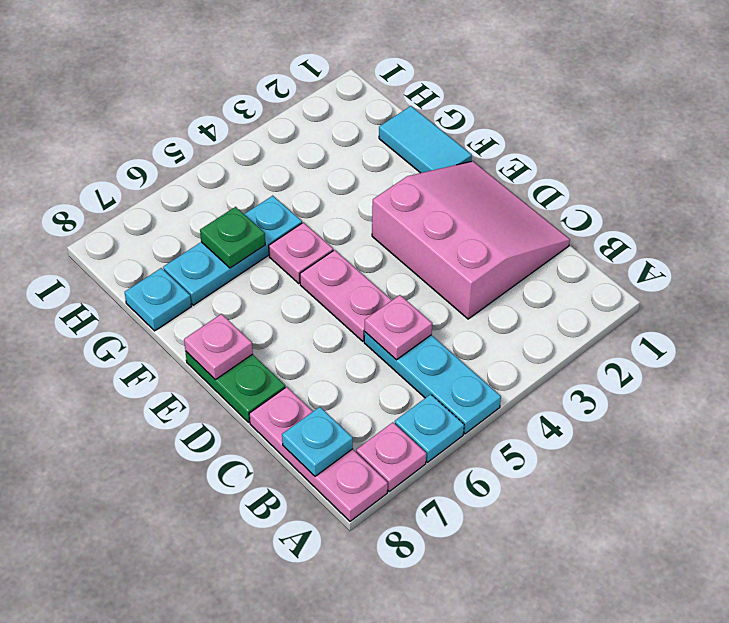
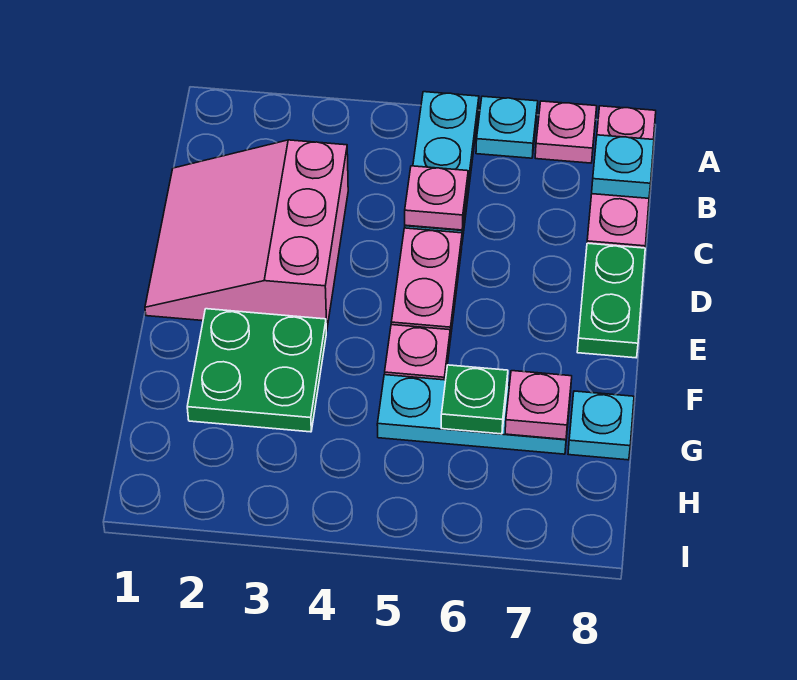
pink 1x1 plate [184,314,253,380] -> pink 1x1 plate moved to [505,371,572,440]
cyan 1x2 tile [379,106,472,173] -> none
none -> green 2x2 plate [187,309,326,432]

